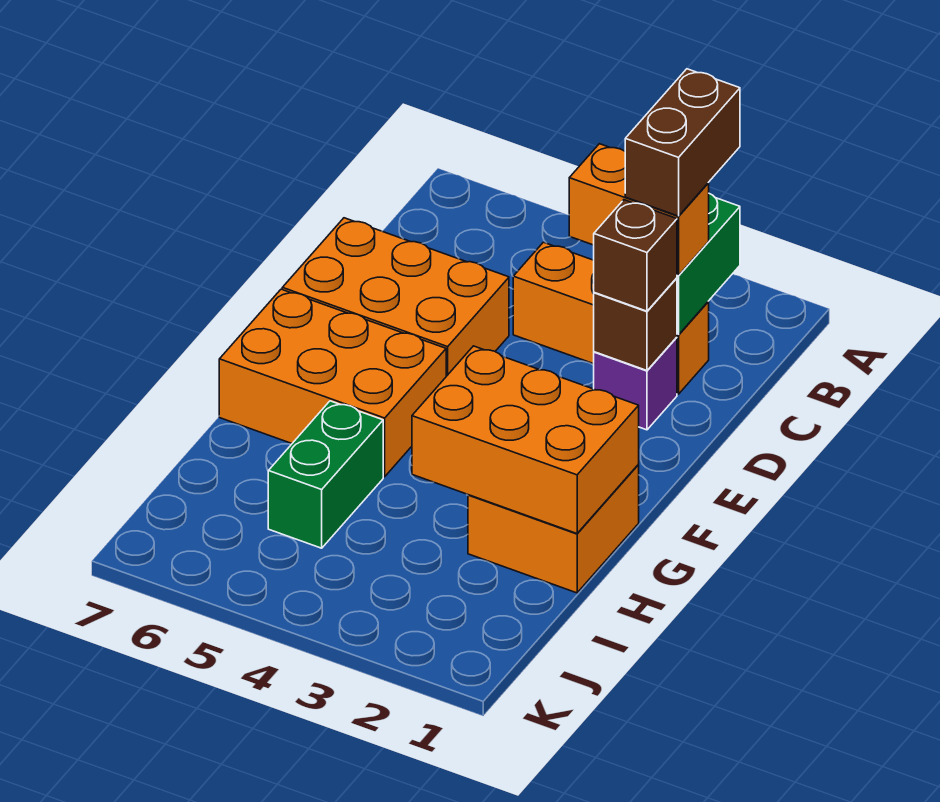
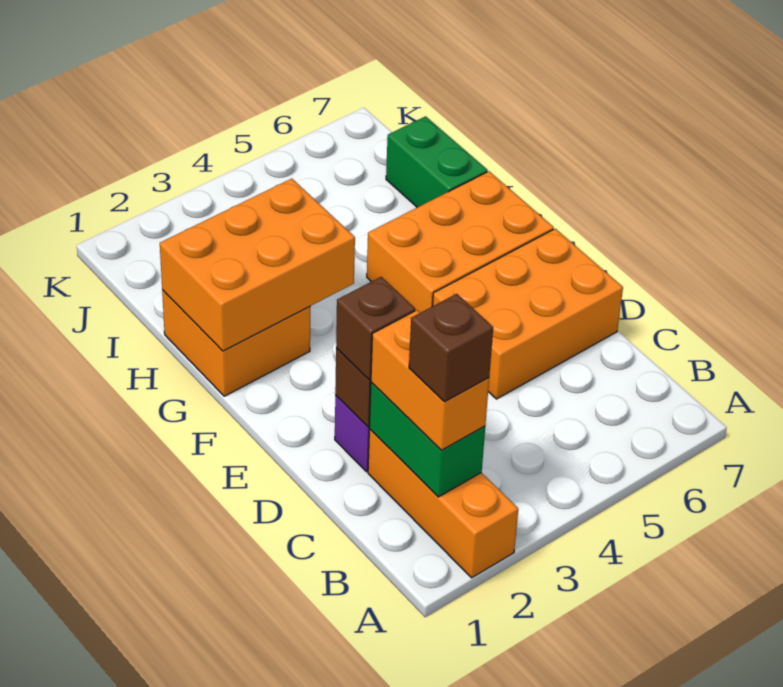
brown 1x2 brick [625,69,740,216] -> brown 1x1 brick [409,294,493,402]
orange 1x3 brick [513,242,709,394] -> orange 1x3 brick turned to [368,429,518,578]
orange 1x2 brick [569,144,709,275] -> orange 1x2 brick turned to [371,310,489,450]
green 1x2 brick [268,401,383,548] -> green 1x2 brick moved to [386,116,487,207]

